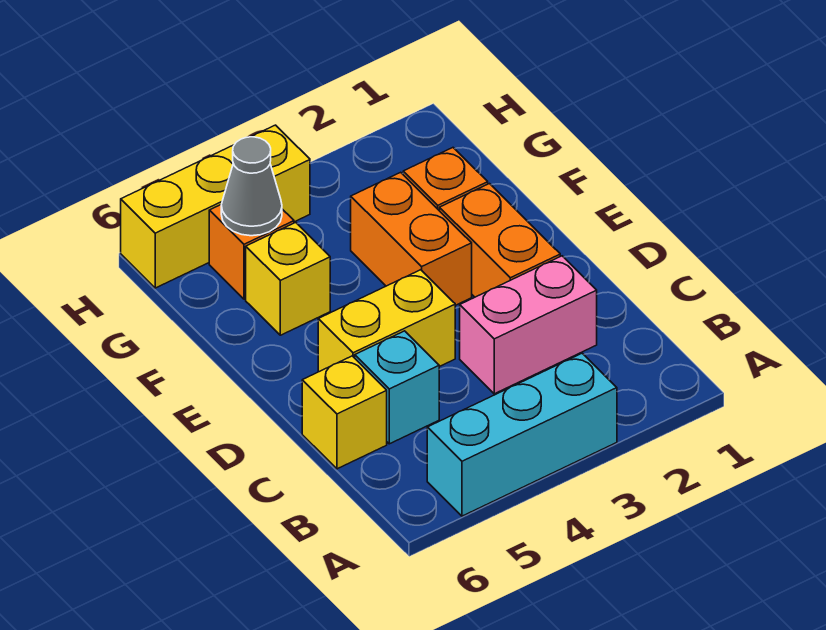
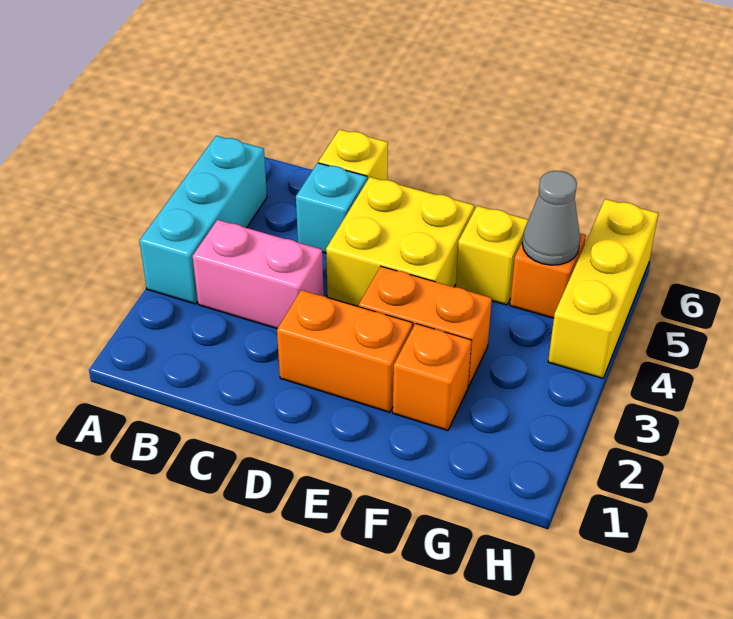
pink 1x2 brick [460,256,597,394] -> pink 1x2 brick turned to [193,220,324,329]
yellow 1x2 brick [318,270,455,372] -> yellow 2x2 brick [326,177,474,307]

